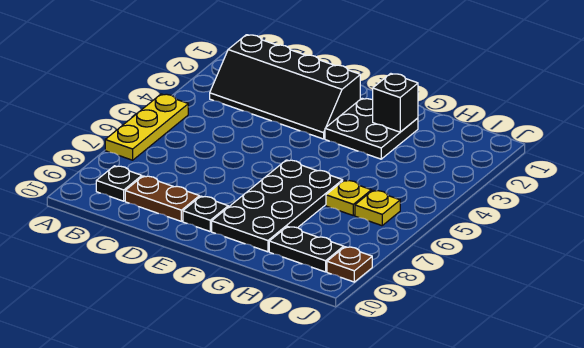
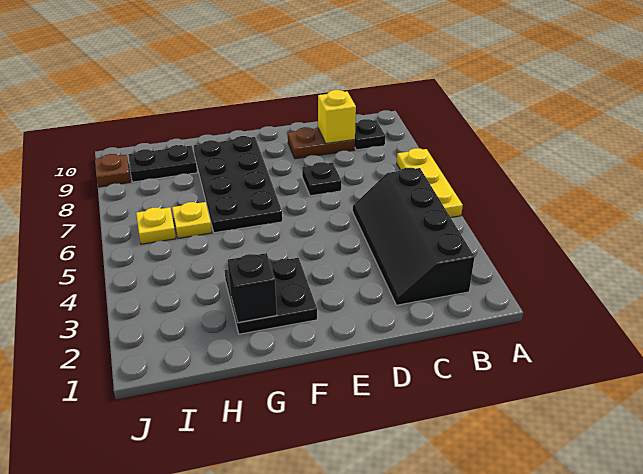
black 2x4 slope [210,35,360,139] -> black 2x4 slope turned to [353,168,475,305]
none -> yellow 1x1 brick [318,90,356,144]
black 1x1 plate [183,196,228,231] -> black 1x1 plate moved to [302,162,341,196]

